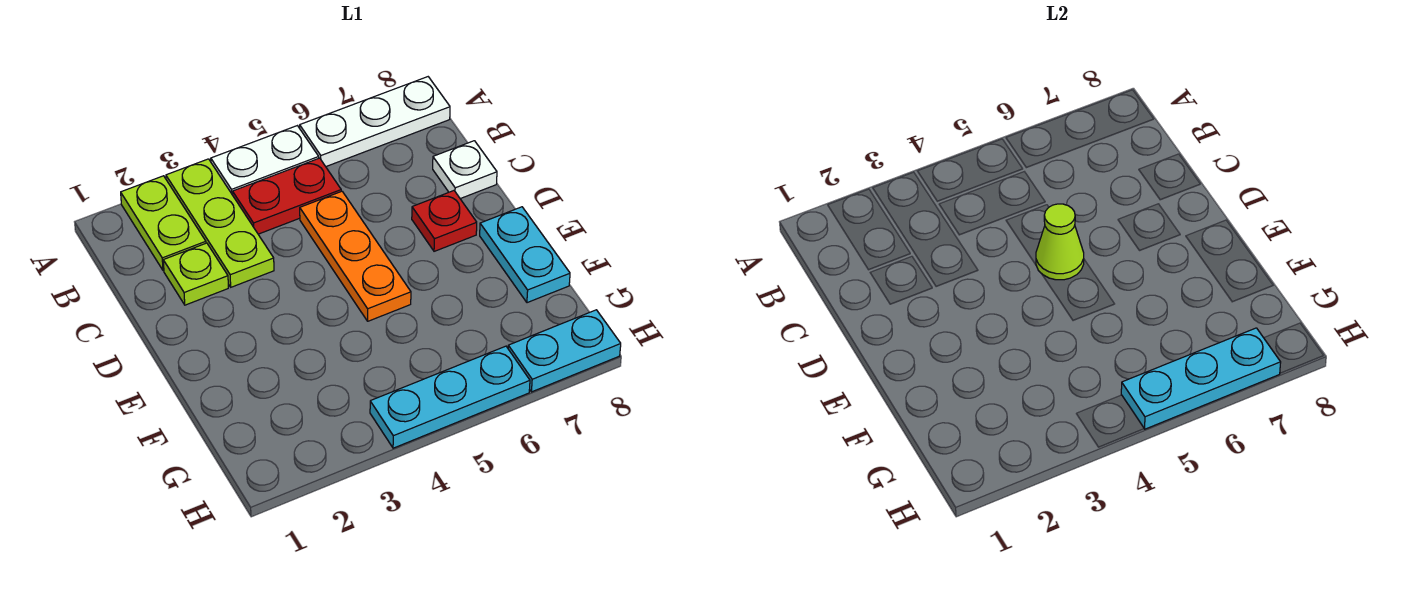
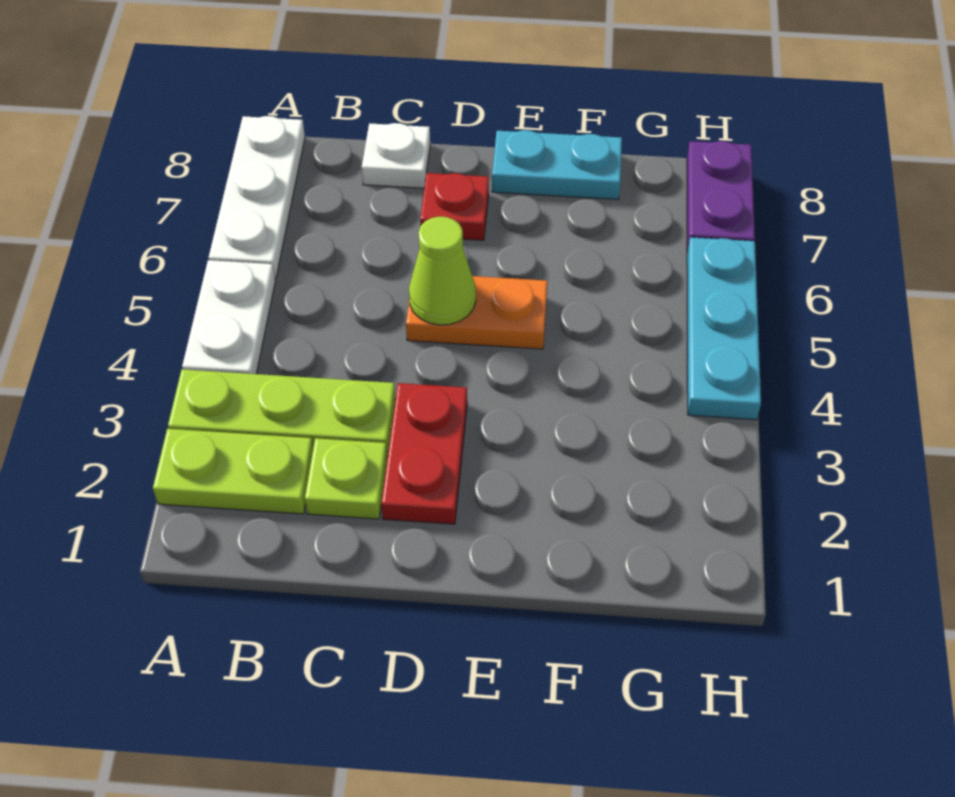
red 1x2 plate [233,158,341,234] -> red 1x2 plate moved to [381,383,467,524]
orange 1x3 plate [300,191,411,321] -> orange 1x2 plate [406,276,548,349]
cyan 1x3 plate [1121,328,1281,429] -> none
cyan 1x2 plate [508,310,621,392] -> purple 1x2 plate [687,141,755,252]

